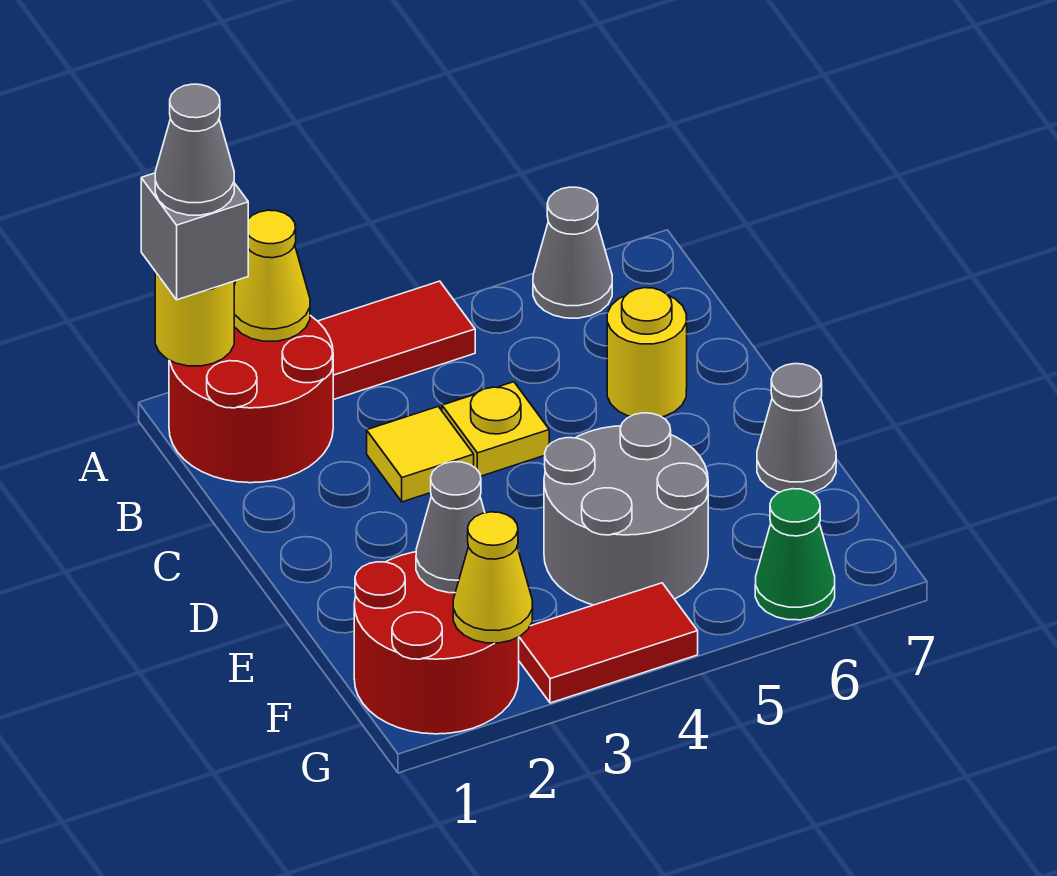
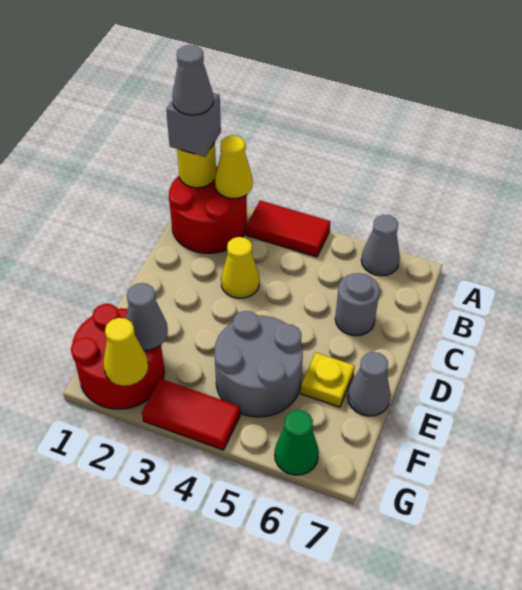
yellow 1x1 tile [367,407,474,502] -> yellow 1x1 cone [221,237,259,298]
yellow 1x1 plate [442,382,549,476] -> yellow 1x1 plate moved to [301,353,355,407]
yellow 1x1 round brick [607,288,687,417] -> grey 1x1 round brick [335,273,380,336]

